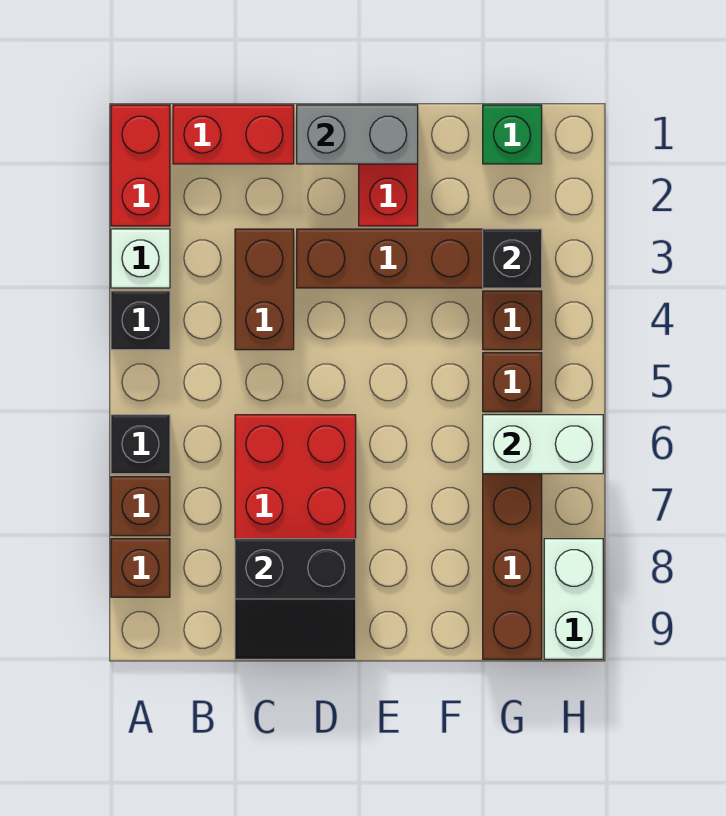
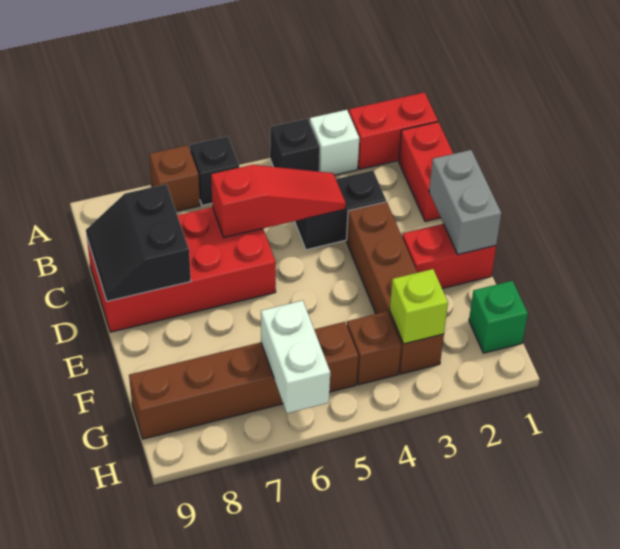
brown 1x1 brick [111,539,170,597] -> none
brown 1x2 brick [235,229,294,350] -> black 1x2 brick [295,170,386,250]
none -> red 1x3 slope [211,165,346,237]
black 1x1 brick [483,229,542,288] -> lime 1x1 brick [390,269,448,344]
white 1x2 brick [544,539,603,659] -> none

